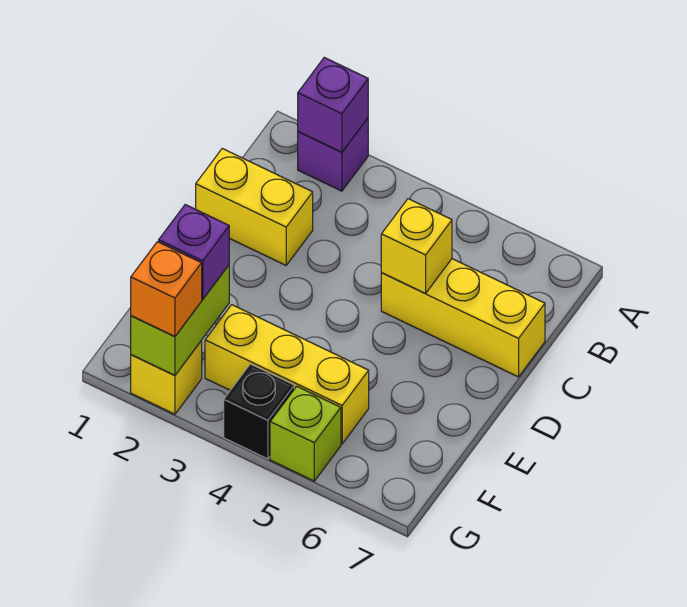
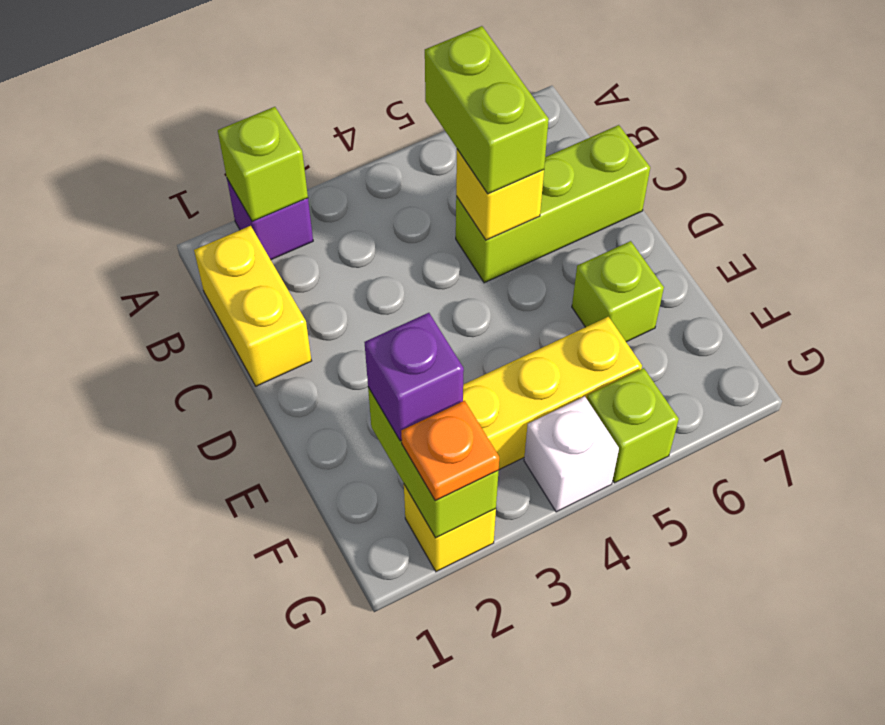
purple 1x1 brick [298,57,368,152] -> lime 1x1 brick [218,107,308,221]
none -> lime 1x2 brick [425,26,549,194]
yellow 1x2 brick [196,149,313,265] -> yellow 1x2 brick turned to [194,226,311,386]
yellow 1x3 brick [381,259,545,377] -> lime 1x3 brick [456,125,650,283]
none -> lime 1x1 brick [572,241,664,342]
orange 1x1 brick [131,242,202,337] -> orange 1x1 plate [401,401,499,501]
black 1x1 brick [224,364,294,459] -> white 1x1 brick [524,396,619,512]

